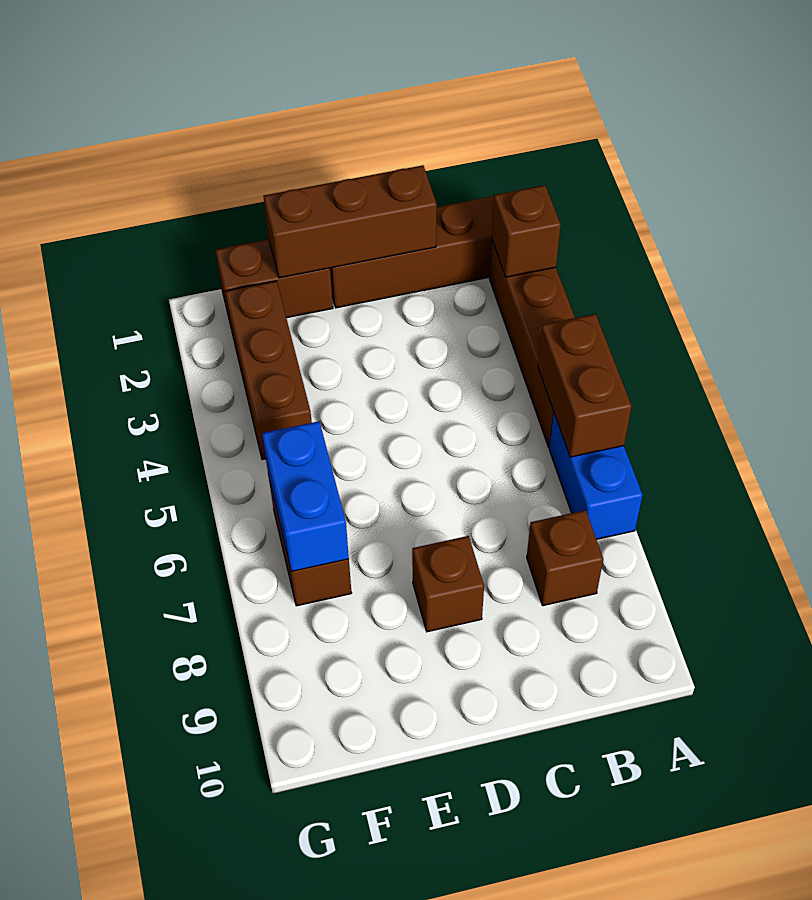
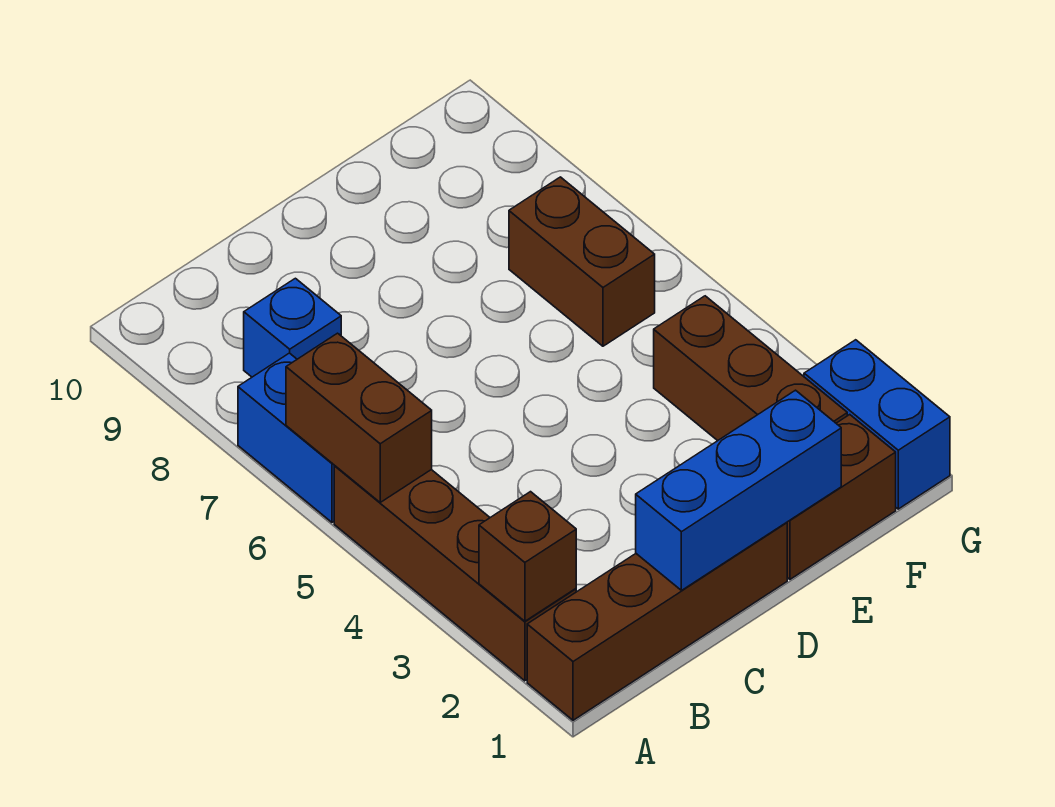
brown 1x1 brick [527,510,603,606] -> blue 1x1 brick [244,278,341,377]
brown 1x3 brick [263,165,437,278] -> blue 1x3 brick [636,390,841,590]
brown 1x1 brick [412,536,484,632] -> none
blue 1x2 brick [262,421,349,572] -> blue 1x2 brick moved to [804,340,950,509]

